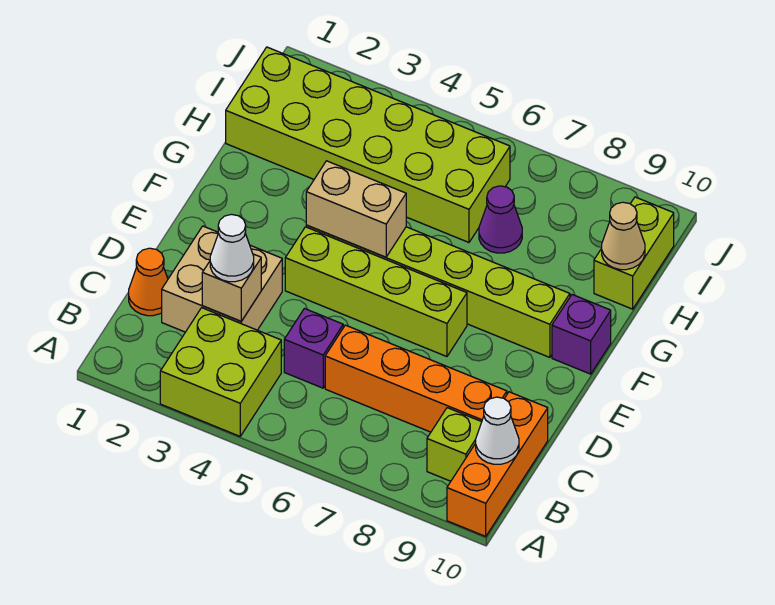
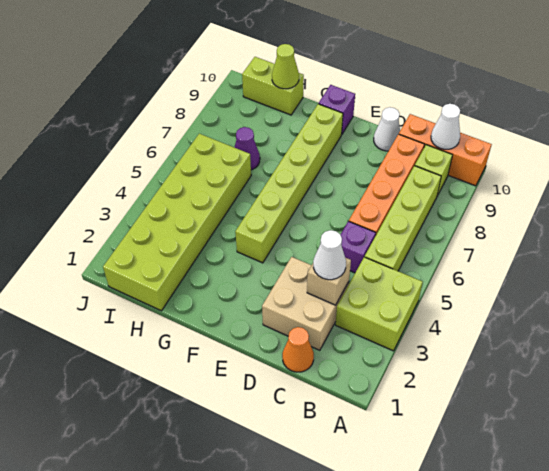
none -> white 1x1 cone [374,107,400,151]
lime 1x4 brick [285,227,467,357] -> lime 1x4 brick moved to [365,166,441,271]
tan 1x2 brick [306,161,406,257] -> none
tan 1x1 cone [602,202,645,270] -> lime 1x1 cone [272,44,299,89]

